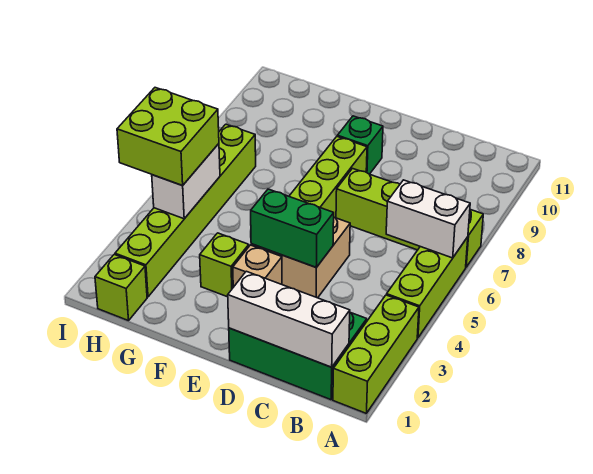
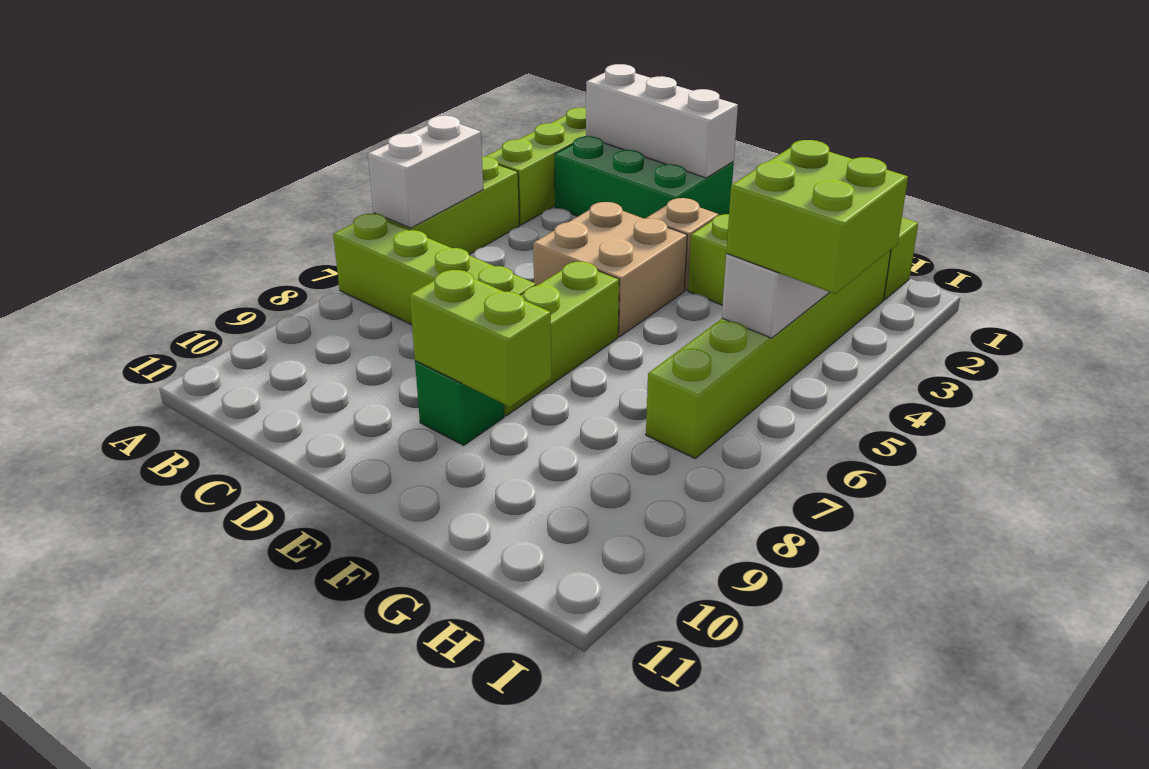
white 1x2 brick [386,180,470,258] -> white 1x2 brick turned to [368,116,483,228]
green 1x2 brick [251,189,334,267] -> none
none -> lime 1x2 brick [410,270,551,407]

